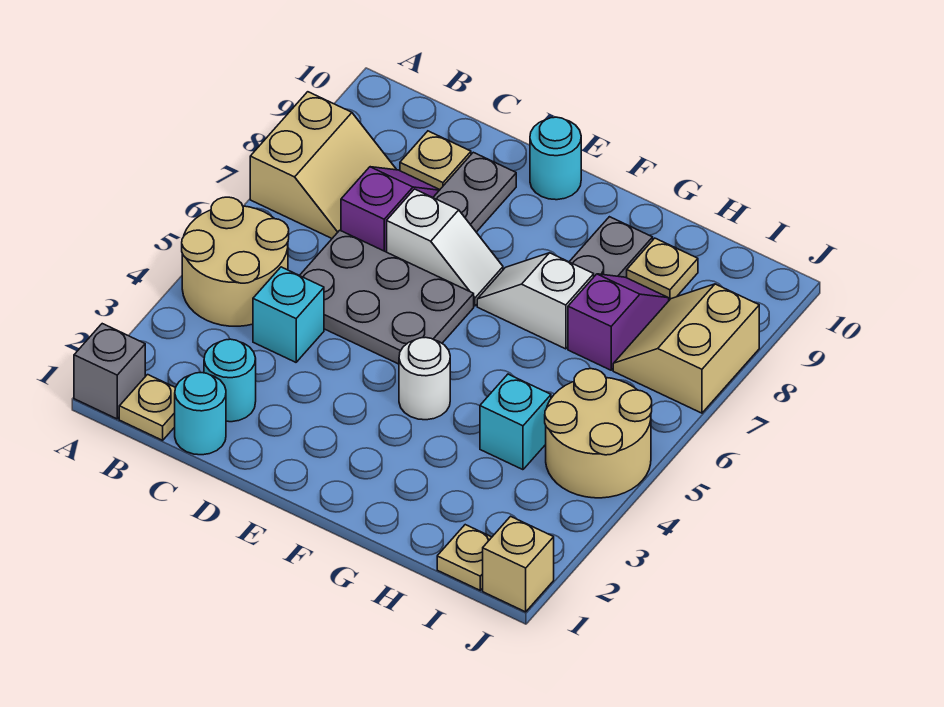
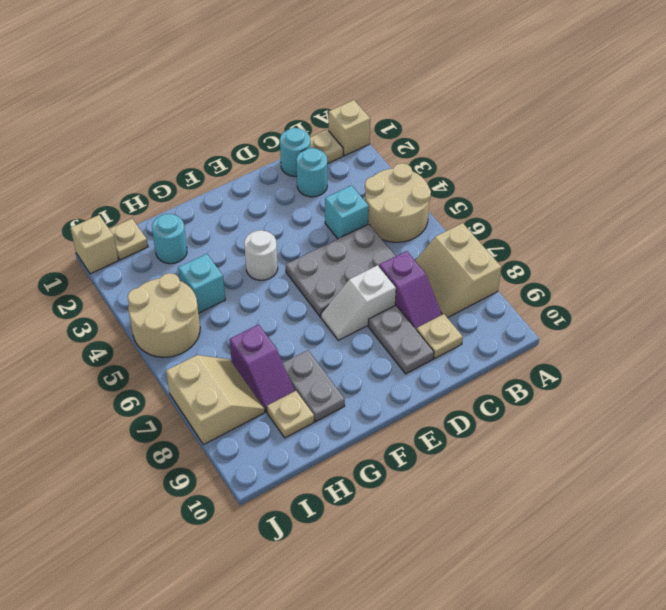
grey 1x1 brick [74,324,145,419] -> tan 1x1 brick [329,100,370,156]
cyan 1x1 round brick [530,117,581,200] -> cyan 1x1 round brick moved to [152,214,187,264]
white 1x2 slope [477,253,594,349] -> none

